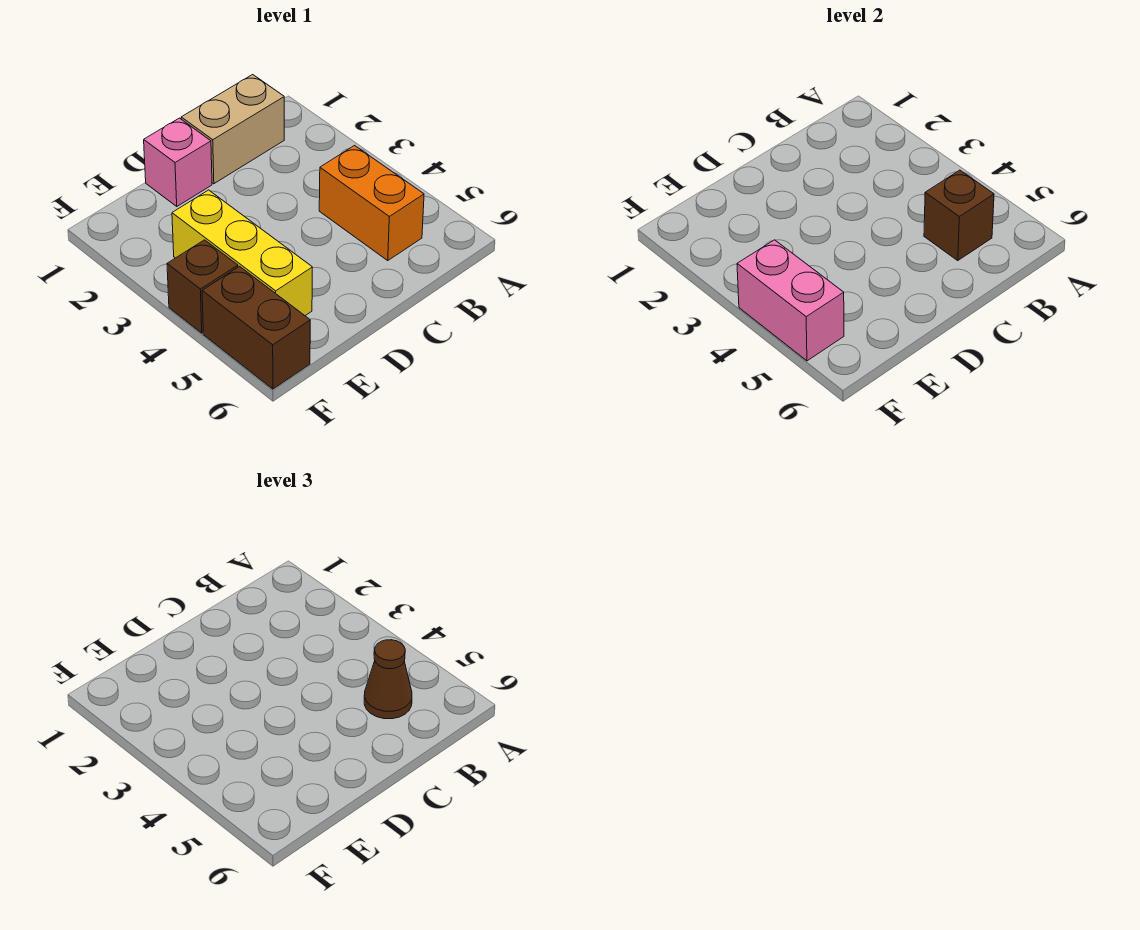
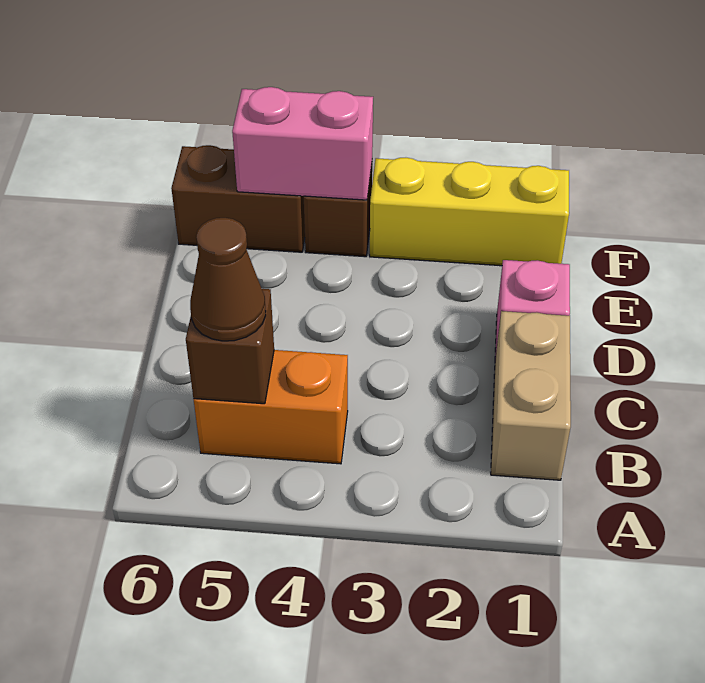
yellow 1x3 brick [172,190,312,316] -> yellow 1x3 brick moved to [370,158,569,266]

